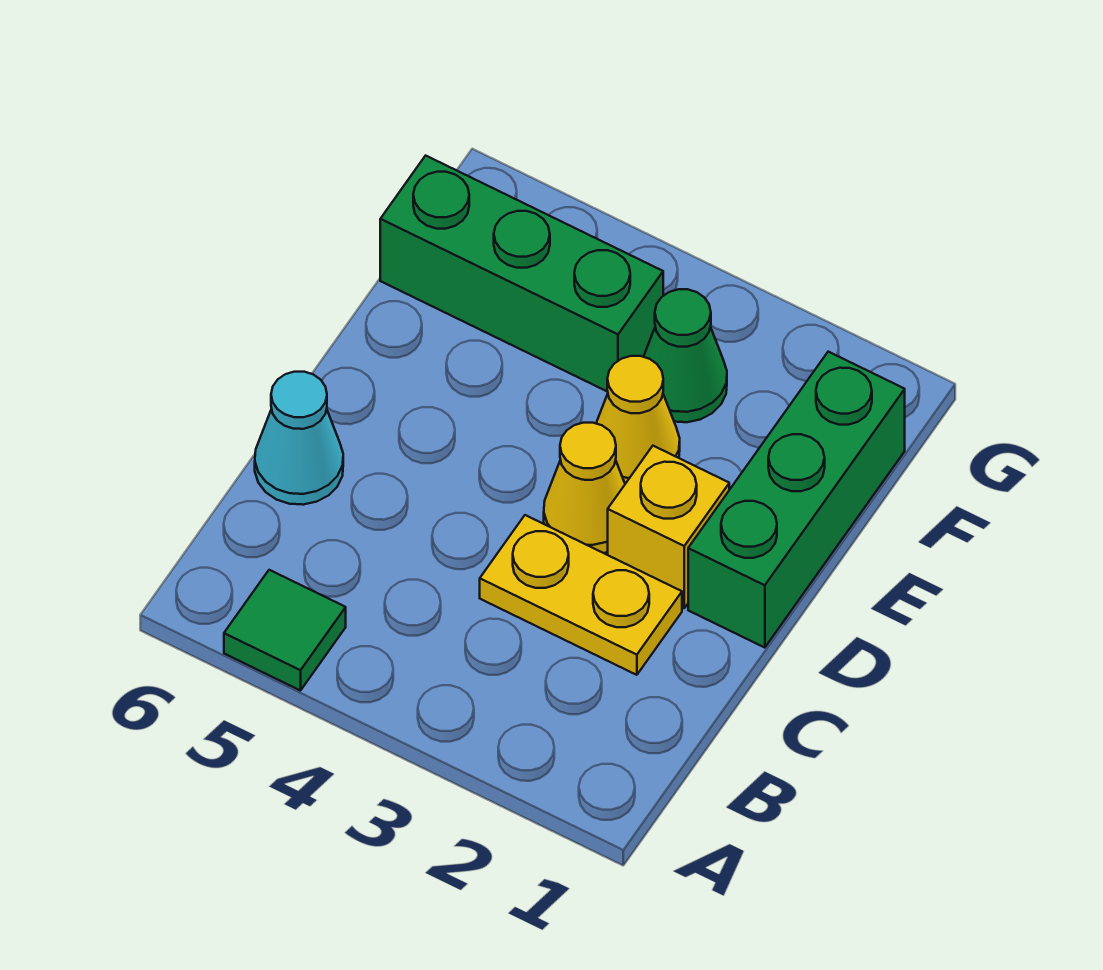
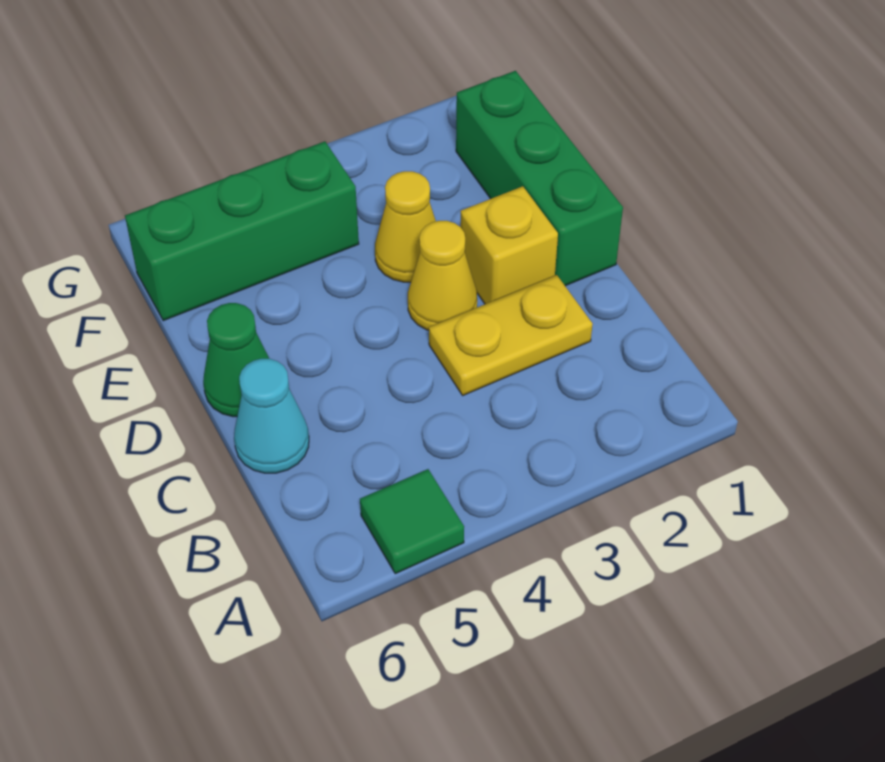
green 1x1 cone [644,289,727,422] -> green 1x1 cone moved to [203,303,269,417]

